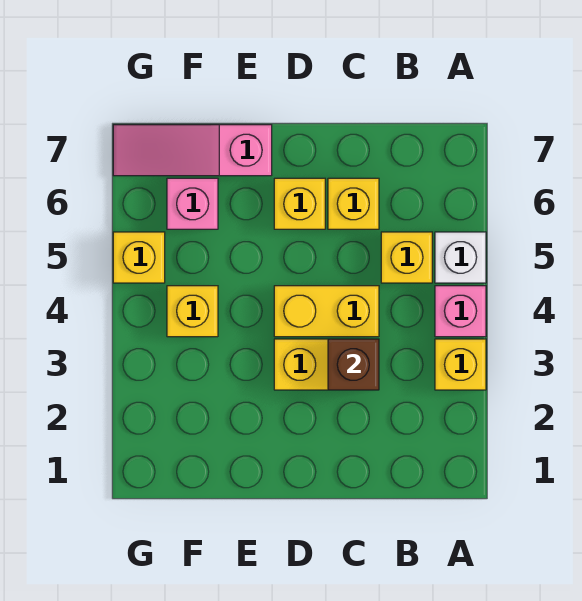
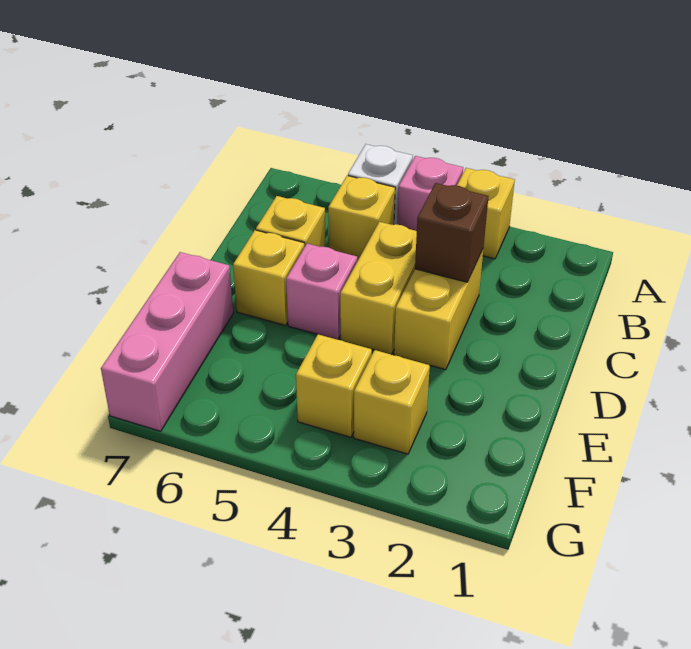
pink 1x3 slope [113,125,272,176] -> pink 1x3 brick [101,252,233,431]
pink 1x1 brick [167,178,218,229] -> pink 1x1 brick moved to [286,244,357,340]
yellow 1x1 brick [113,232,165,283] -> yellow 1x1 brick moved to [354,350,430,454]

